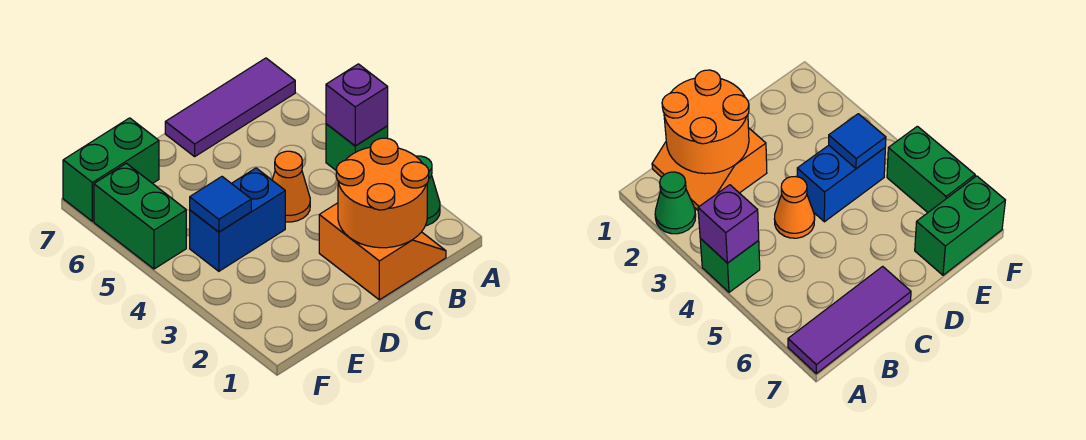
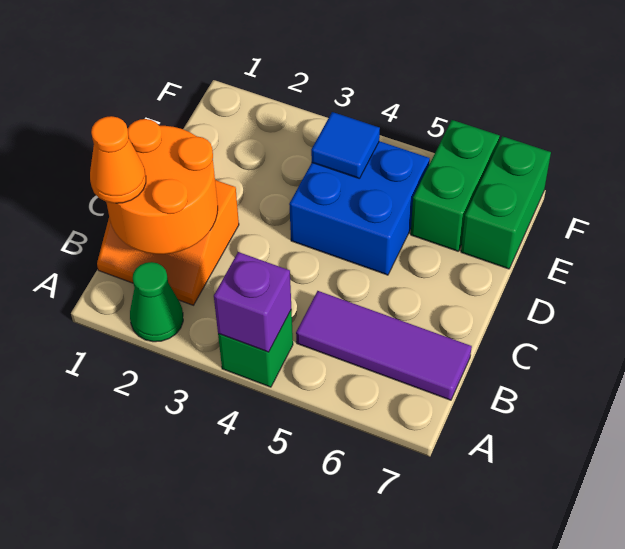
purple 1x3 tile [165,58,295,157] -> purple 1x3 tile turned to [296,291,472,400]
orange 1x1 cone [272,151,310,222] -> orange 1x1 cone moved to [90,116,146,203]
blue 1x2 brick [190,168,285,271] -> blue 2x2 brick [289,141,430,275]
green 1x2 brick [94,163,186,269] -> green 1x2 brick turned to [411,120,500,251]

